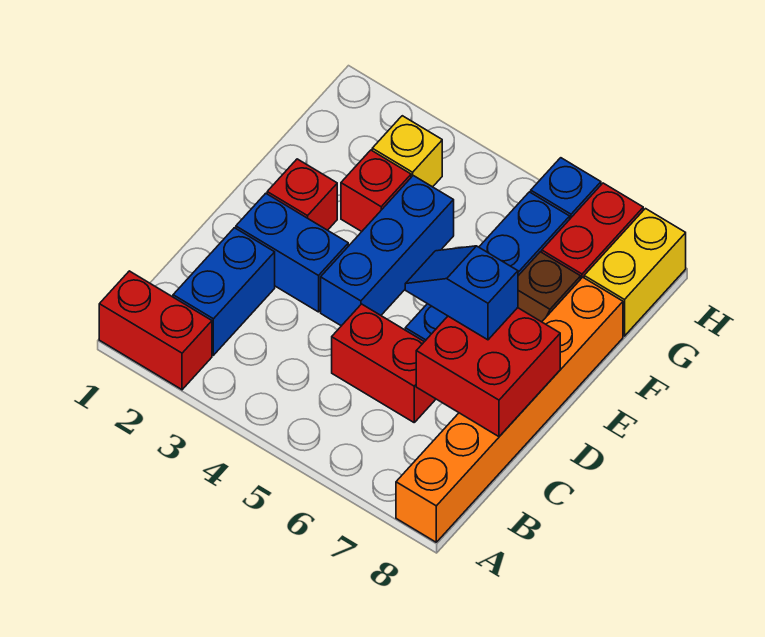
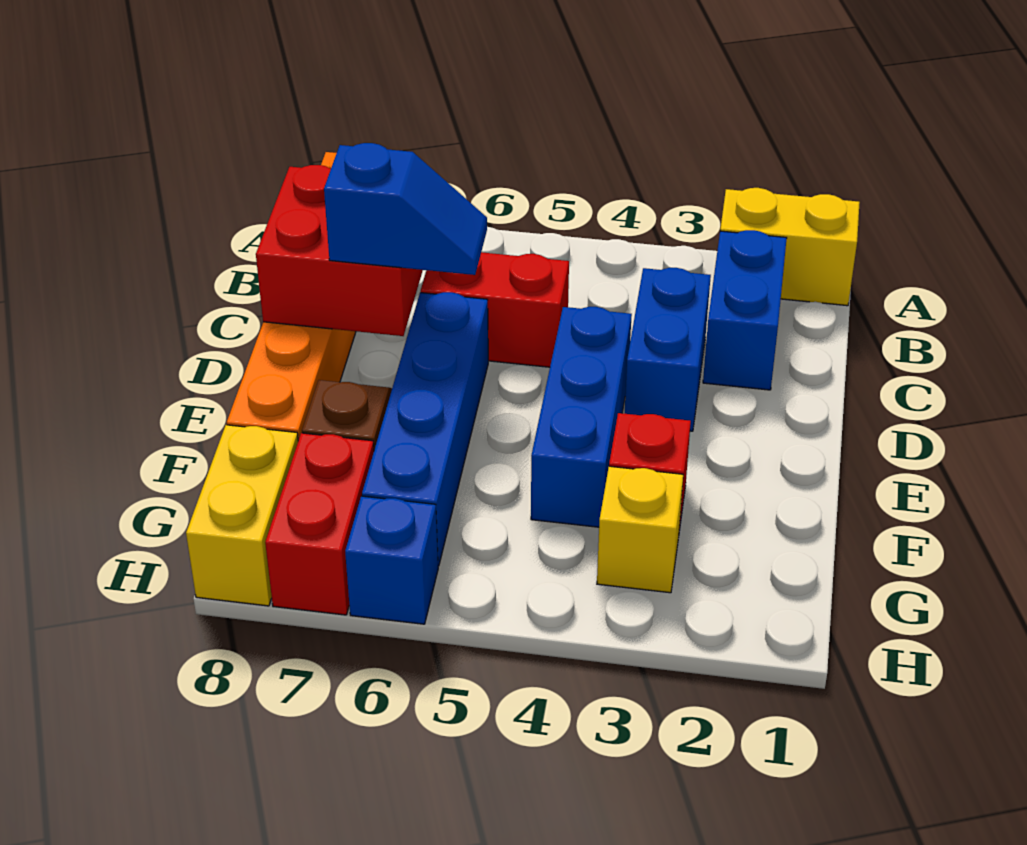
red 1x2 brick [99,271,212,390] -> yellow 1x2 brick [720,188,860,306]
blue 1x2 brick [236,193,348,312] -> blue 1x2 brick turned to [625,268,711,431]
red 1x1 brick [267,159,337,230] -> none

